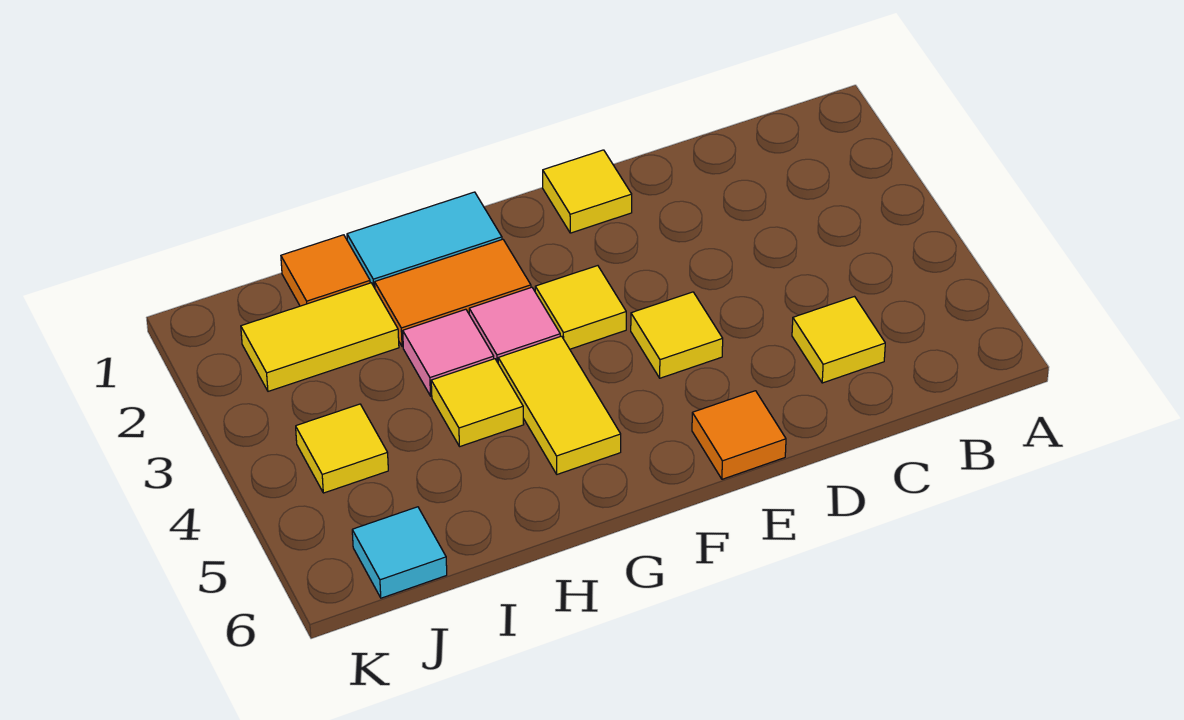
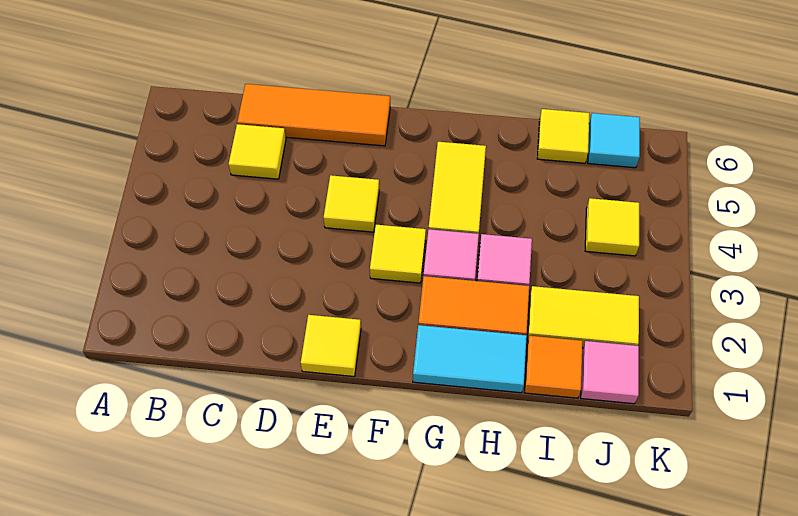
orange 1x1 tile [692,391,786,479] -> orange 1x3 tile [237,84,390,146]
yellow 1x1 tile [431,359,524,447] -> yellow 1x1 tile moved to [537,109,589,163]
none -> pink 1x1 tile [581,341,639,404]

